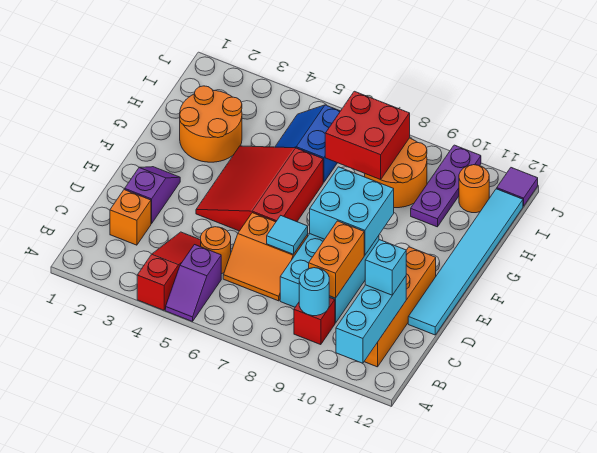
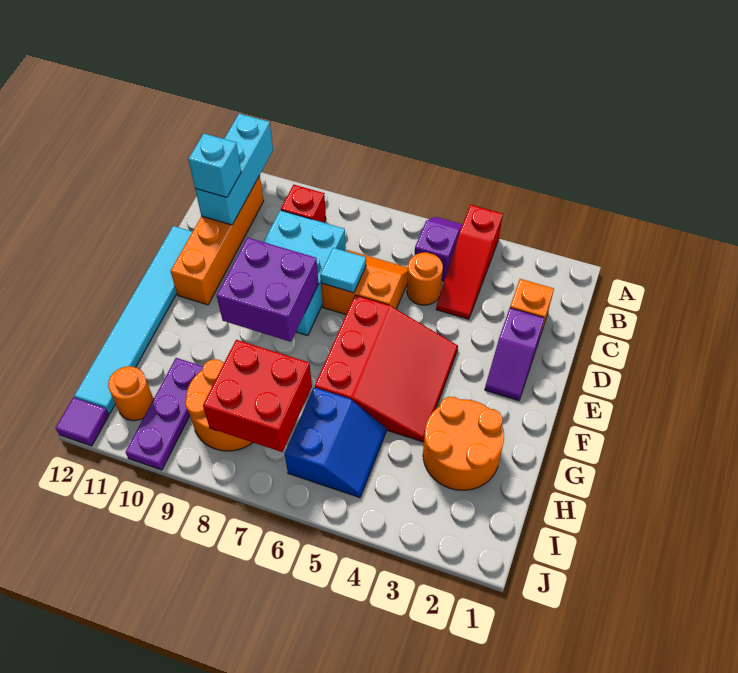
cyan 1x1 round brick [299,268,329,316] -> none
orange 1x2 brick [309,221,364,298] -> none
cyan 2x2 brick [310,167,394,255] -> purple 2x2 brick [217,238,319,342]

